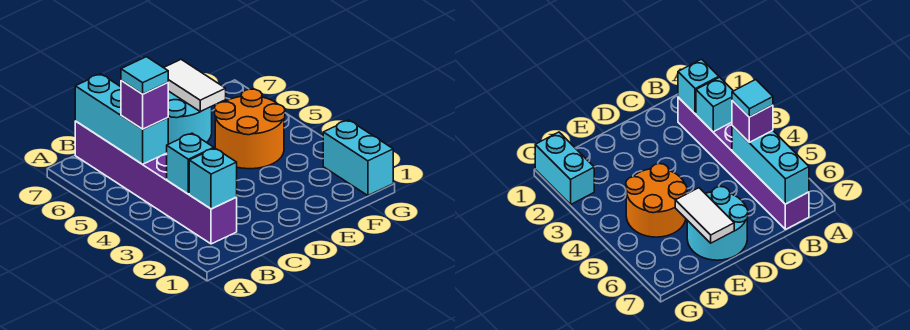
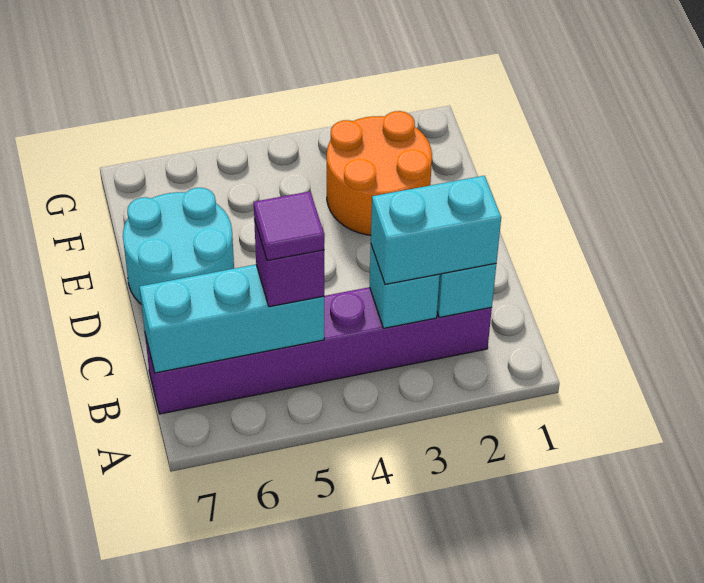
cyan 1x1 tile [121,57,168,94] -> purple 1x1 tile [254,191,324,261]
orange 2x2 round brick [215,89,285,169] -> orange 2x2 round brick moved to [327,111,432,235]
white 1x2 tile [164,60,226,112] -> none
cyan 1x2 brick [323,120,393,196] -> cyan 1x2 brick moved to [371,176,501,285]

